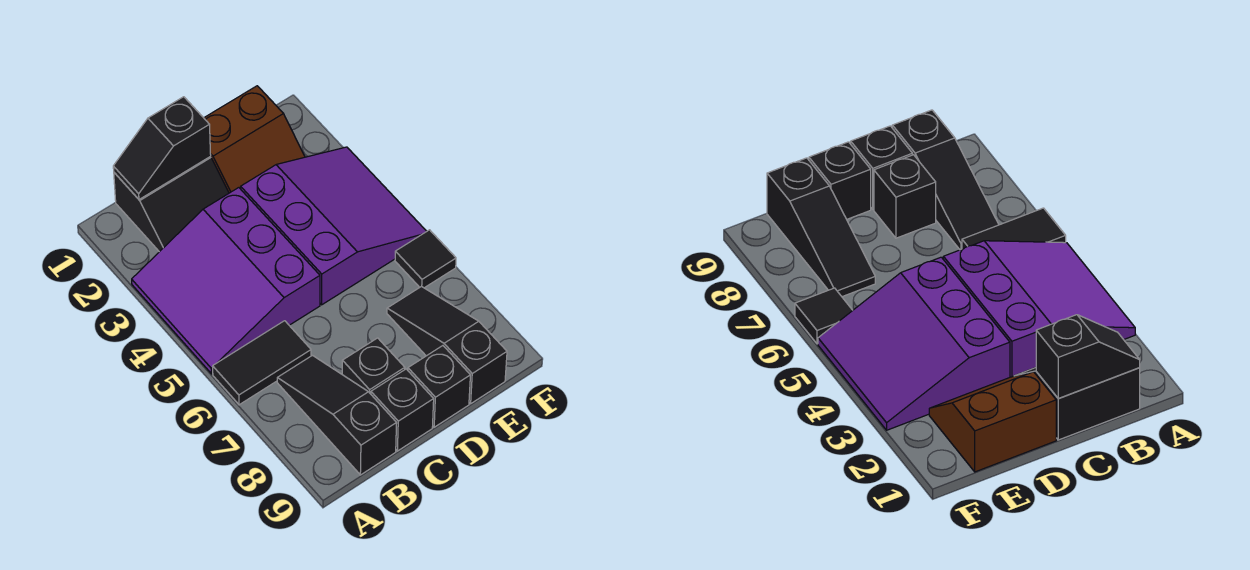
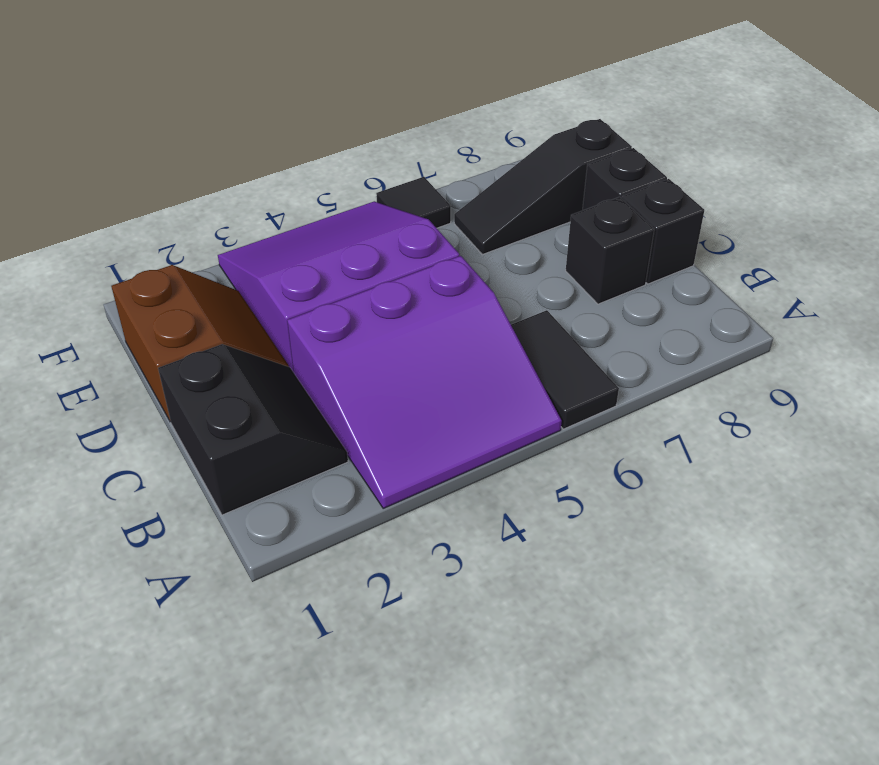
black 1x2 slope [113,97,211,199] -> none
black 1x3 slope [277,355,397,475] -> none

